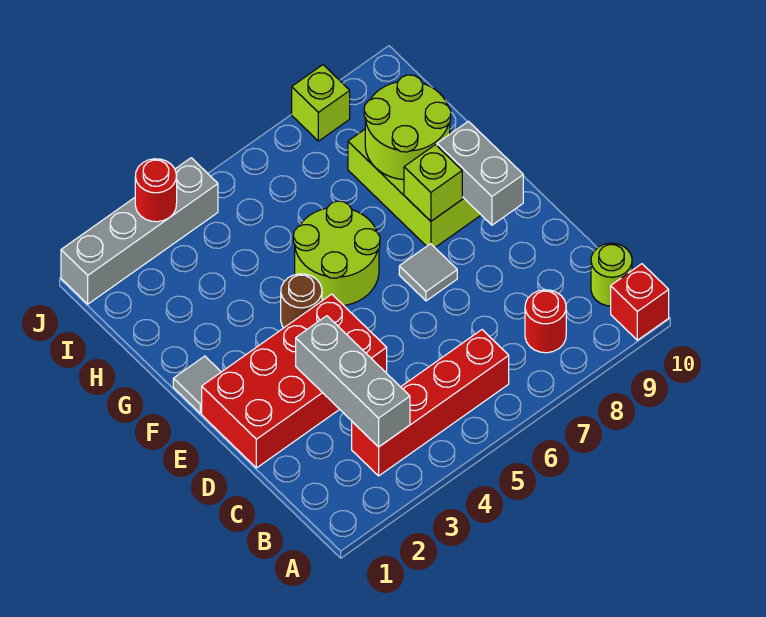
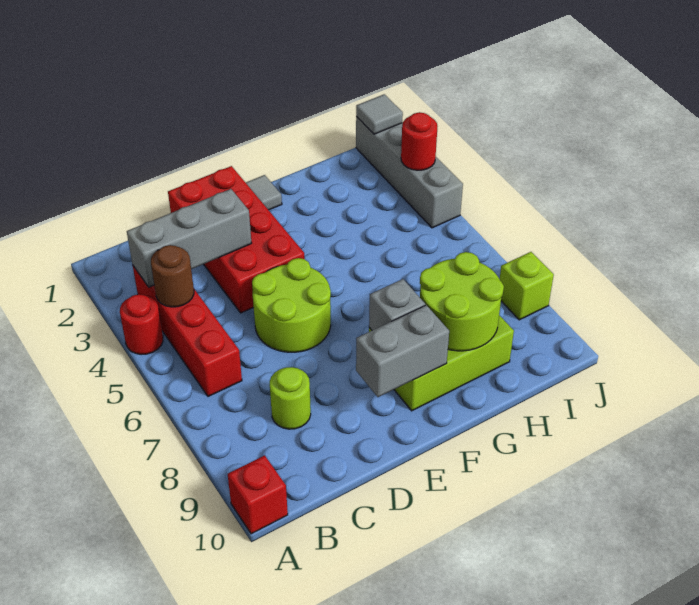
red 1x1 round brick [525,290,566,353] -> red 1x1 round brick moved to [120,294,163,355]
lime 1x1 round brick [591,243,632,306] -> lime 1x1 round brick moved to [270,367,311,429]
grey 1x1 tile [399,244,457,301] -> grey 1x1 tile moved to [356,94,403,134]
brown 1x1 round brick [281,274,322,328] -> brown 1x1 round brick moved to [151,245,194,307]
lime 2x2 round brick [293,201,380,305] -> lime 2x2 round brick moved to [252,258,331,352]
lime 1x1 brick [404,145,462,221] -> grey 1x1 brick [369,279,425,330]

